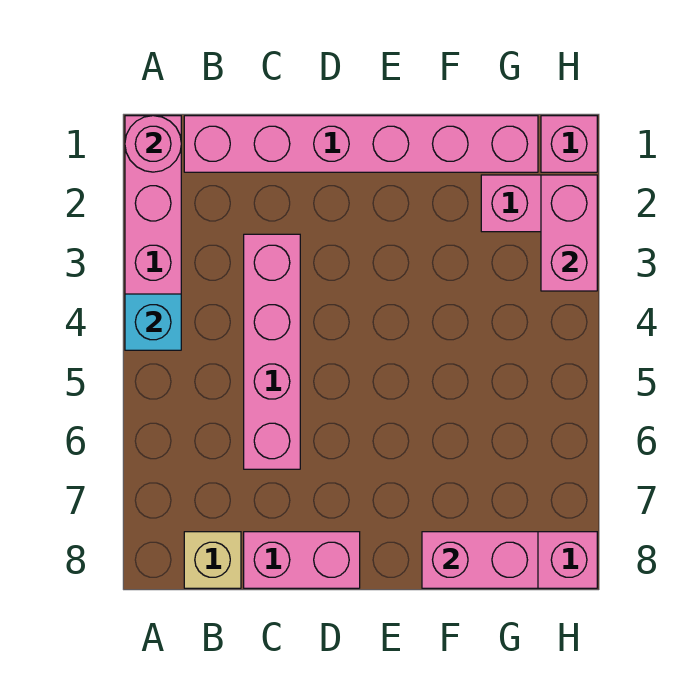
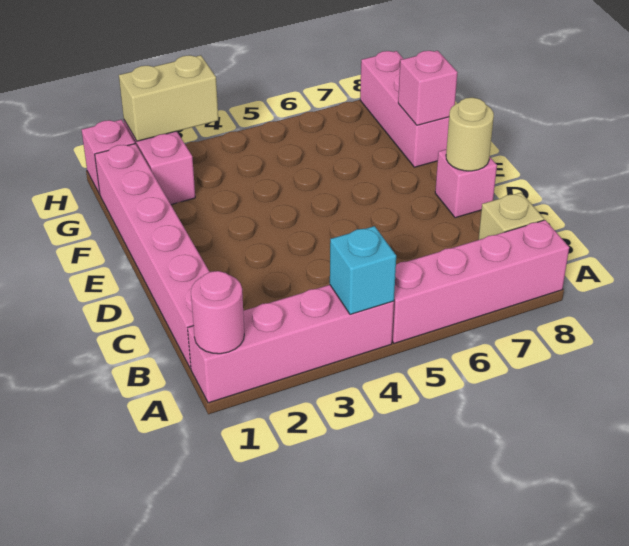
pink 1x4 brick [244,234,300,469] -> pink 1x4 brick moved to [392,220,569,343]
pink 1x2 brick [244,532,360,588] -> pink 1x1 brick [435,149,497,218]
none -> tan 1x1 round brick [446,98,494,171]
pink 1x2 brick [422,532,538,588] -> pink 1x1 brick [398,51,458,125]
pink 1x2 brick [541,175,597,291] -> tan 1x2 brick [119,55,218,141]

